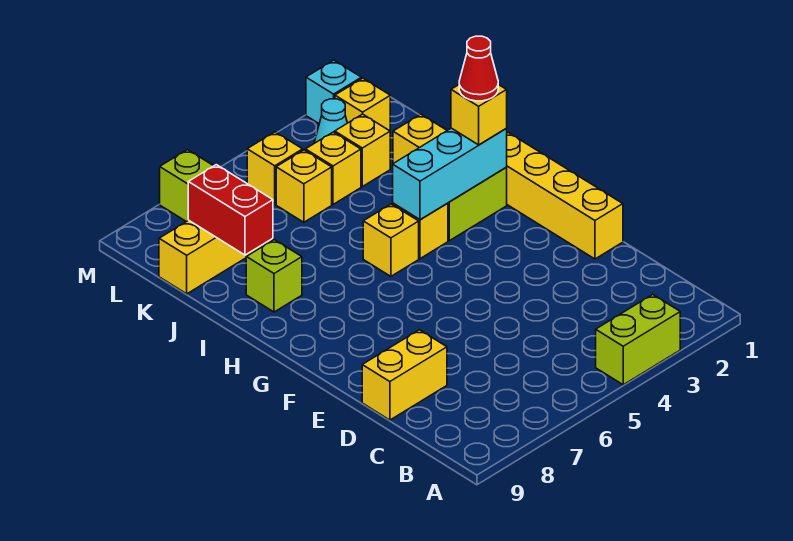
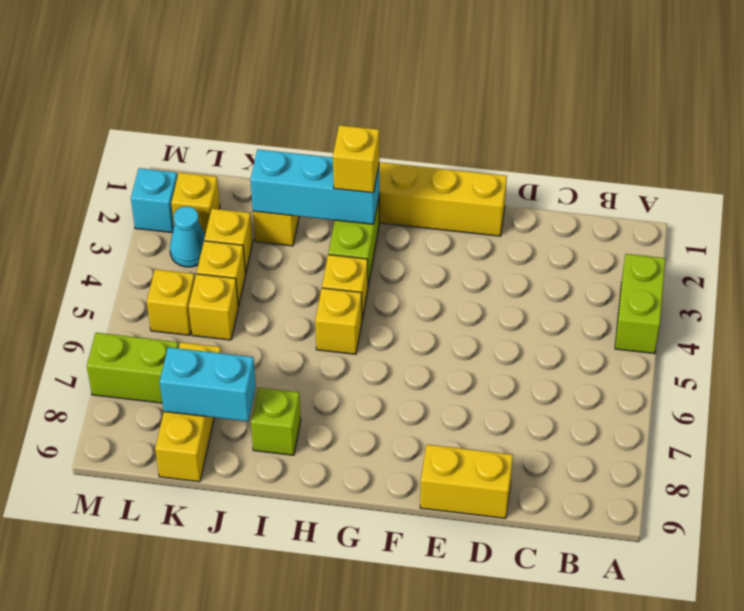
yellow 1x2 brick [362,330,447,420] -> yellow 1x2 brick turned to [420,445,513,518]
cyan 1x3 brick [393,128,507,220] -> cyan 1x3 brick turned to [250,149,379,224]
red 1x1 cone [459,36,498,101] -> none
red 1x2 brick [188,165,273,255] -> cyan 1x2 brick [160,347,256,421]

